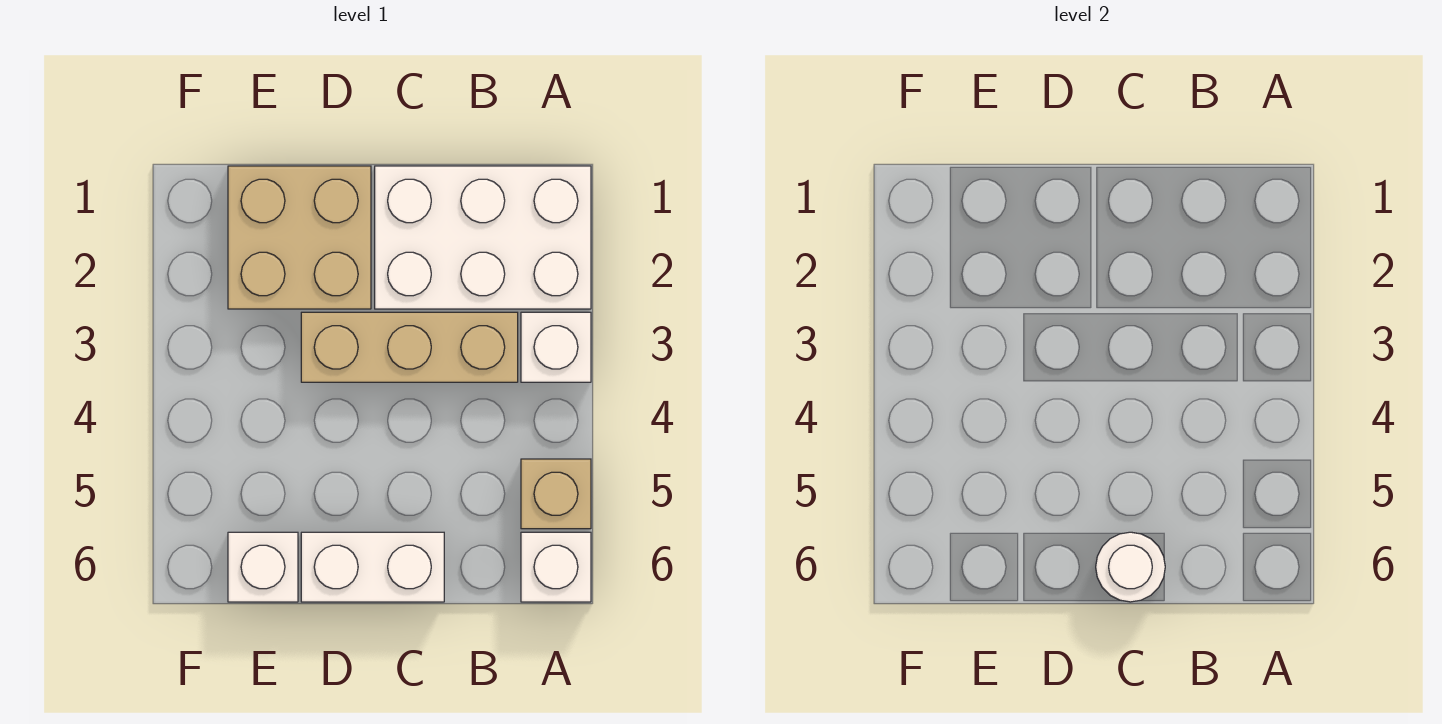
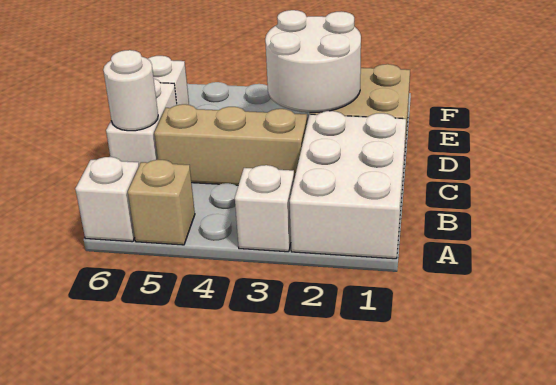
tan 1x3 brick [301,312,518,382] -> tan 1x3 brick turned to [154,104,307,185]
none -> white 2x2 round brick [265,10,361,112]

